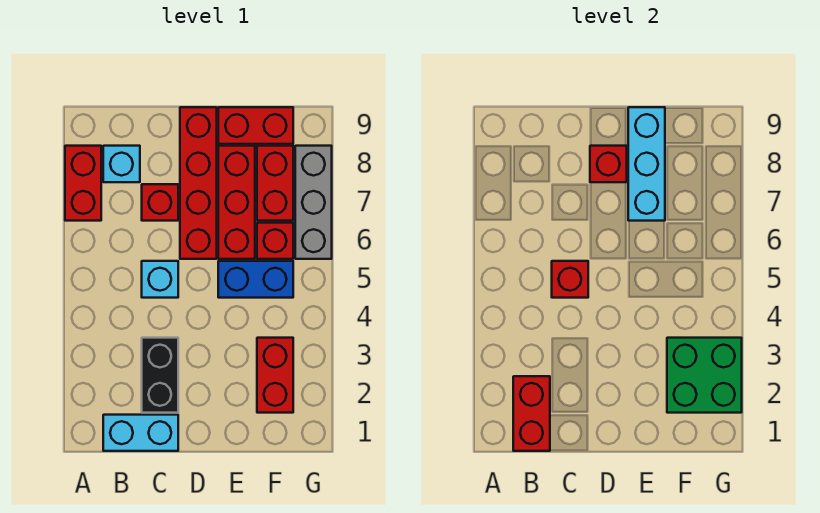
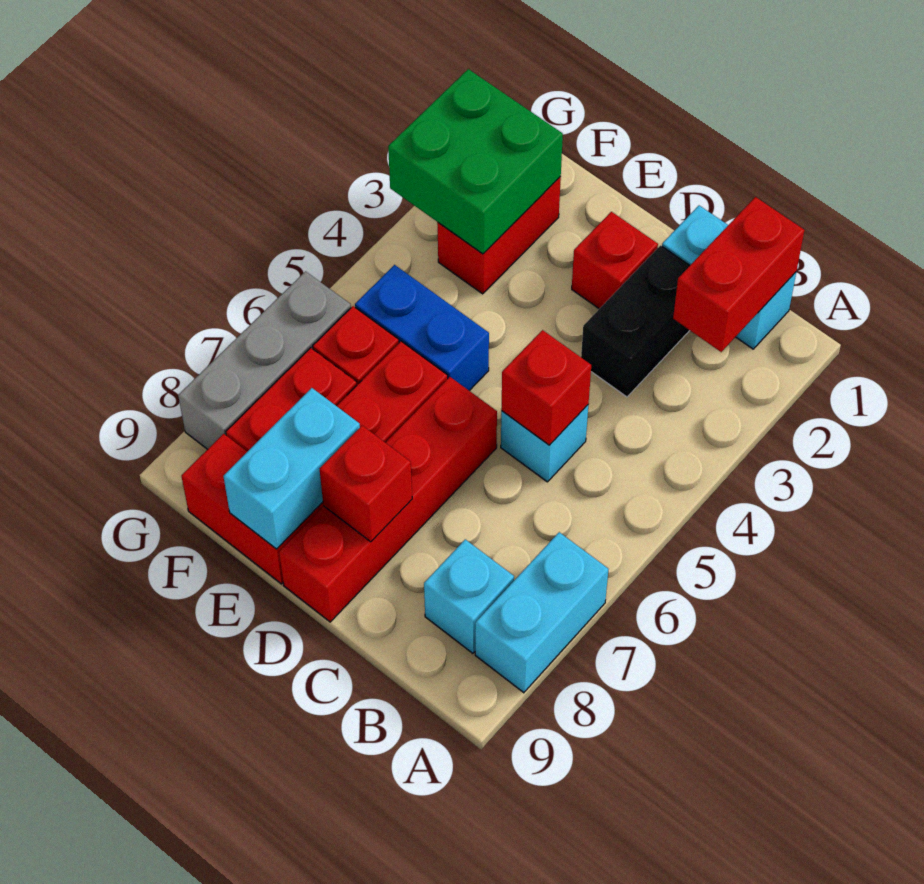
red 1x2 brick [65,146,101,221] -> cyan 1x2 brick [475,532,608,693]
red 1x1 brick [142,184,178,221] -> red 1x1 brick moved to [572,212,658,309]
cyan 1x3 brick [628,107,665,221] -> cyan 1x2 brick [223,388,360,549]

